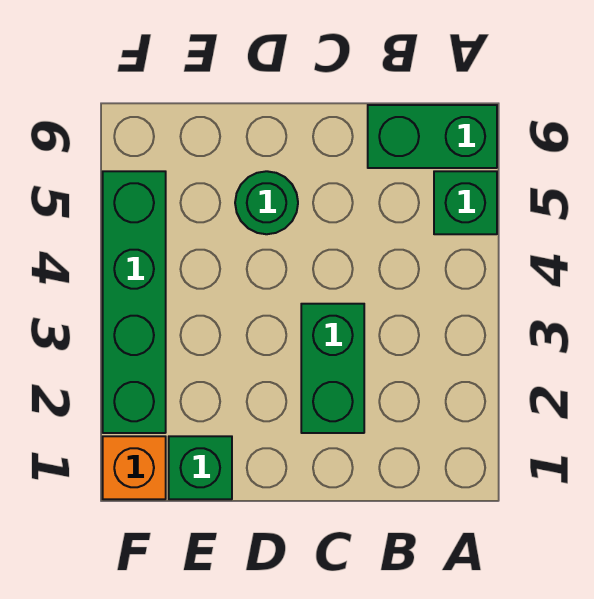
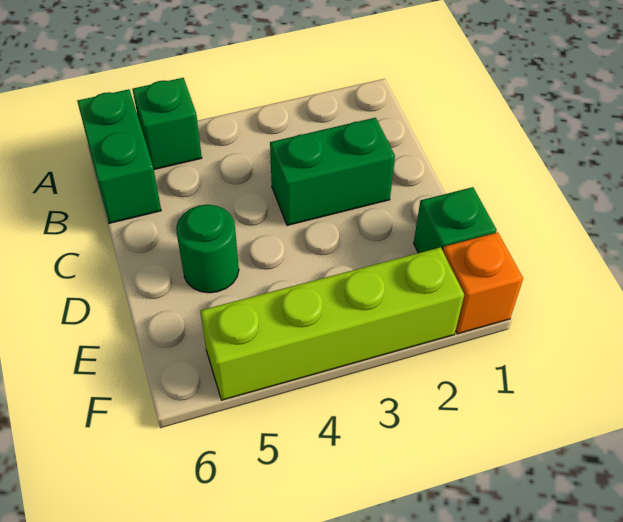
green 1x4 brick [103,171,166,433] -> lime 1x4 brick [200,247,464,400]

